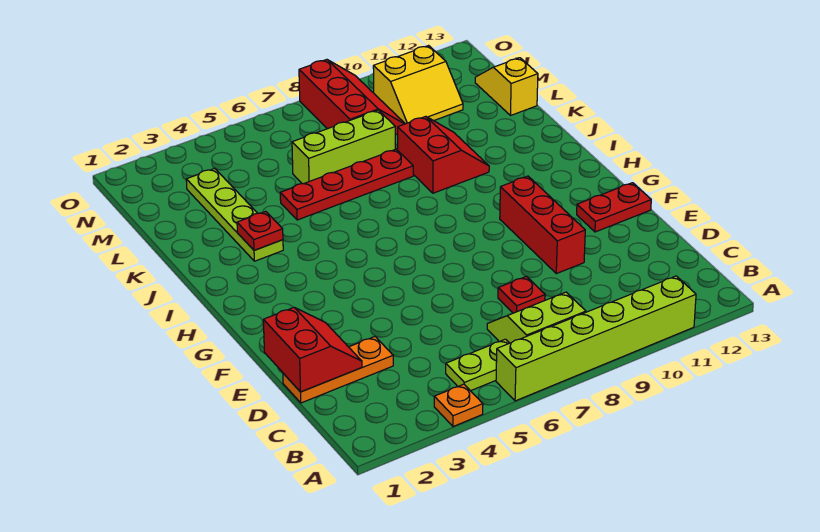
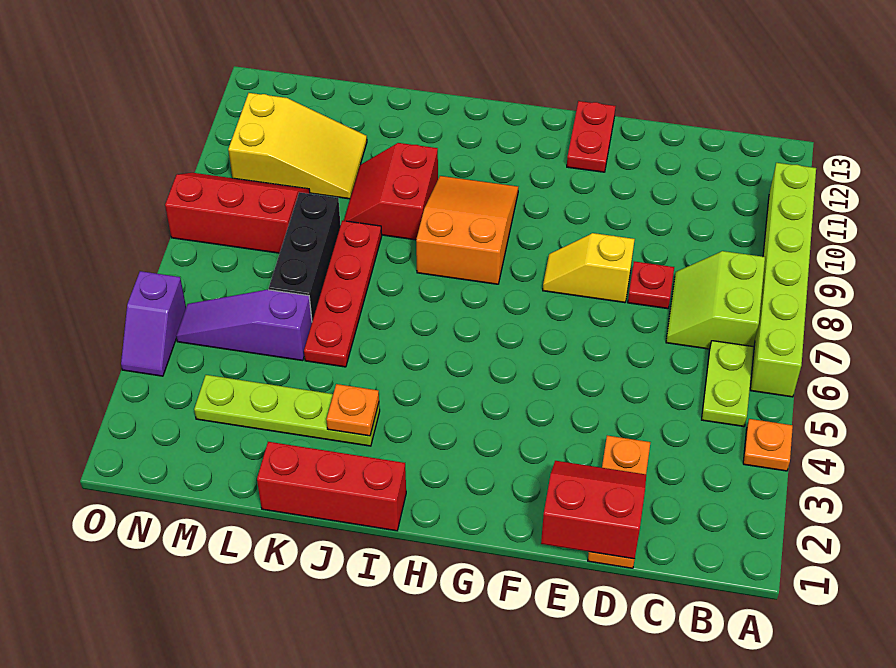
red 1x3 brick [500,176,585,274] -> red 1x3 brick moved to [257,442,406,531]
none -> orange 2x3 slope [416,176,518,284]
red 1x1 plate [237,211,283,250] -> orange 1x1 plate [326,384,379,436]
red 2x2 slope [398,116,489,193] -> red 2x2 slope turned to [344,143,438,240]
none -> purple 1x3 slope [176,290,312,361]
lime 1x3 brick [292,110,395,184] -> black 1x3 brick [269,192,341,321]
yellow 1x2 slope [475,58,538,116] -> yellow 1x2 slope moved to [543,233,635,303]
yellow 2x2 slope [373,46,463,124] -> yellow 2x3 slope [228,93,367,199]
none -> purple 1x2 slope [121,271,186,376]

